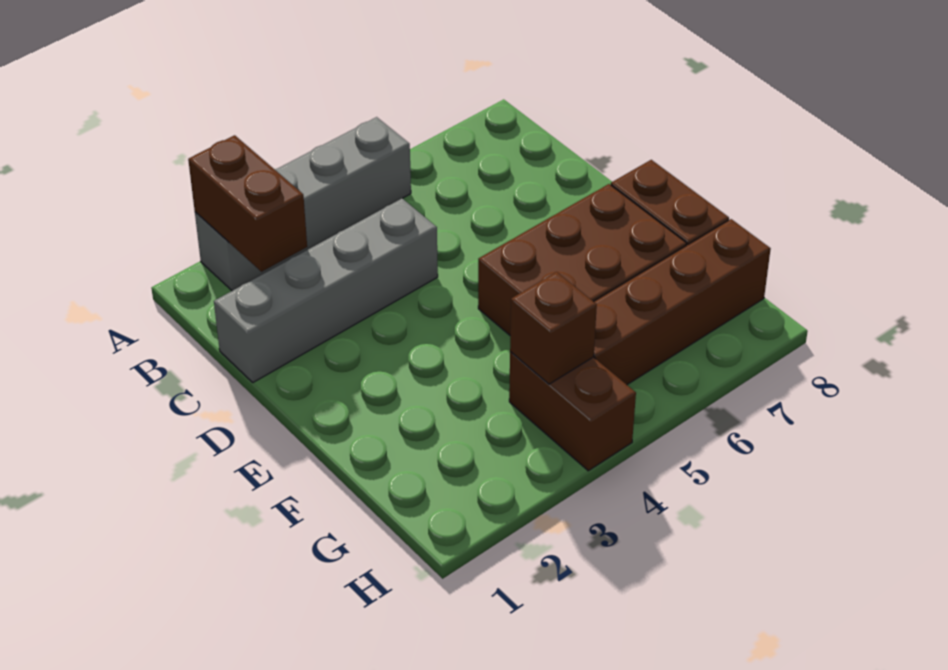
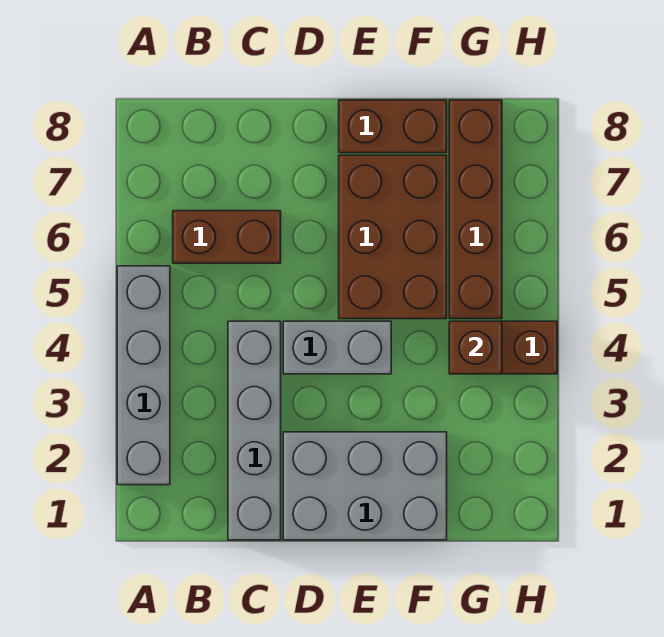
brown 1x2 brick [188,135,307,272] -> brown 1x2 brick moved to [173,211,281,263]
none -> grey 2x3 brick [283,432,447,540]
none -> grey 1x2 brick [283,321,391,374]

